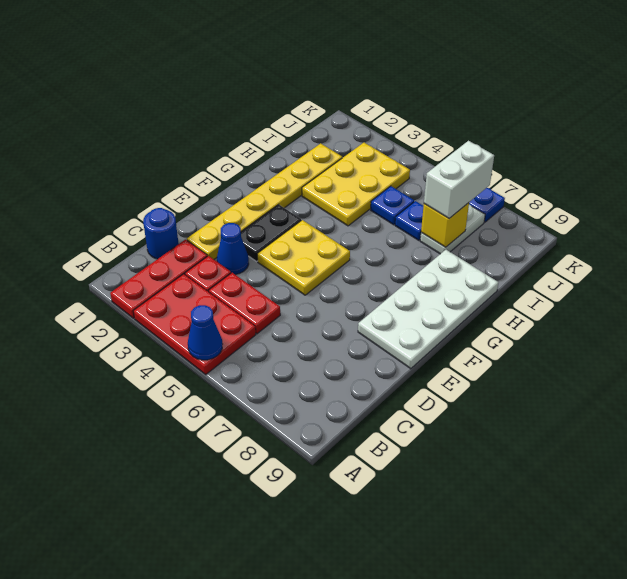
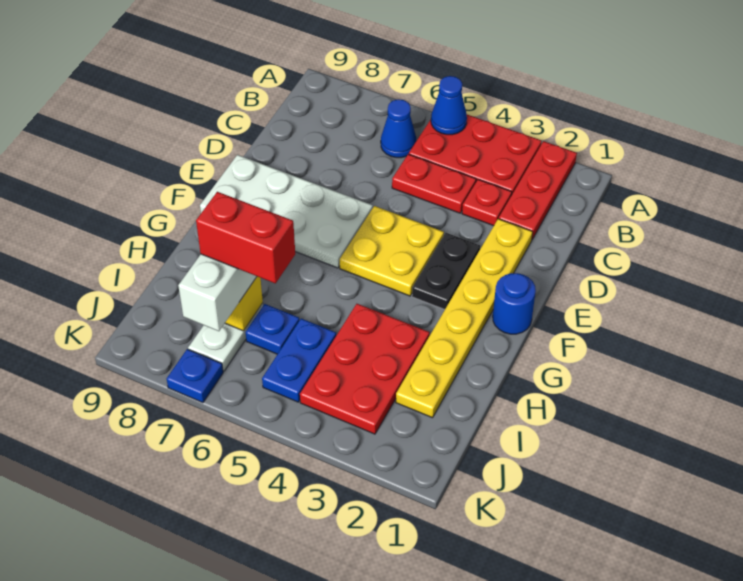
blue 1x1 round brick [143,208,179,259] -> blue 1x1 round brick moved to [493,273,536,334]
blue 1x1 cone [217,223,249,275] -> blue 1x1 cone moved to [381,99,416,158]
white 2x4 plate [358,250,499,369] -> white 2x4 plate turned to [200,155,373,268]
yellow 2x3 plate [302,142,410,226] -> red 2x3 plate [300,304,430,434]
blue 1x1 plate [371,186,414,225] -> blue 1x2 plate [262,319,336,402]
none -> red 1x2 brick [196,192,295,284]

